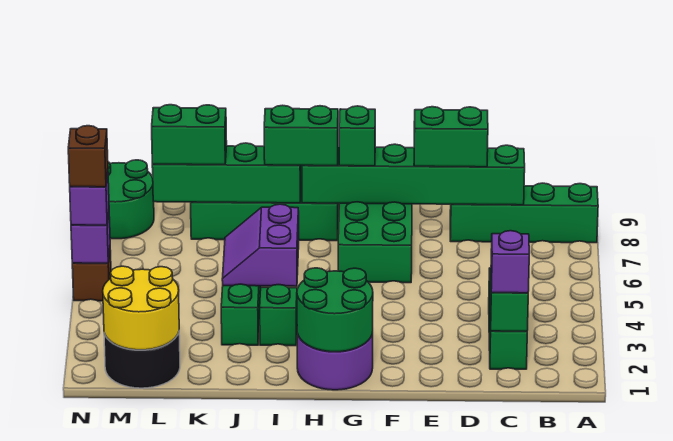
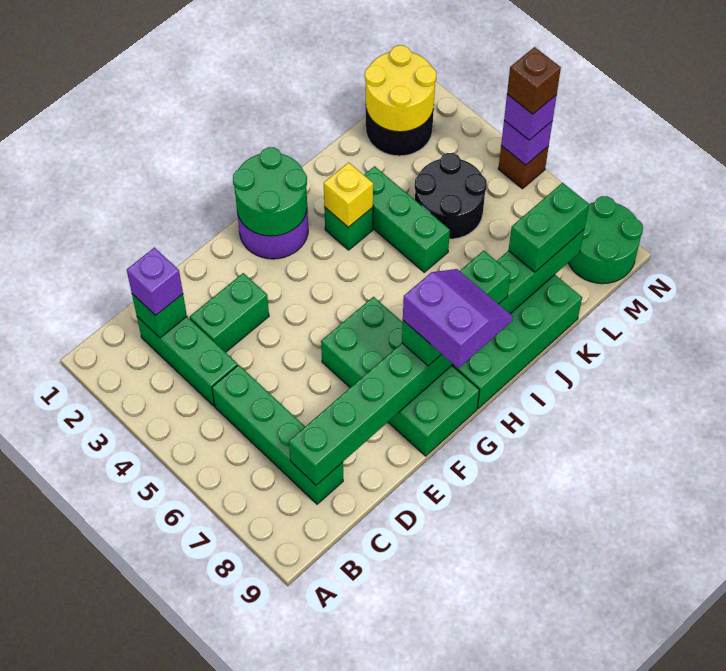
green 1x4 brick [450,183,598,243] -> green 1x4 brick turned to [212,365,343,504]
green 1x2 brick [414,107,488,167] -> green 1x2 brick moved to [190,273,269,352]
none -> yellow 1x1 brick [324,162,373,227]
purple 2x2 slope [222,204,299,286] -> purple 2x2 slope moved to [403,269,513,368]
none -> black 2x2 round brick [415,153,487,239]

